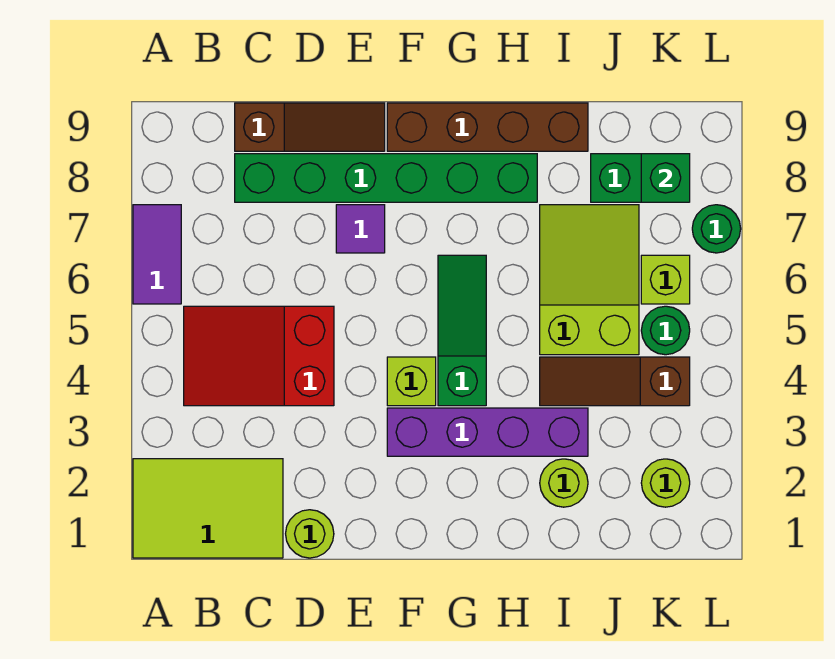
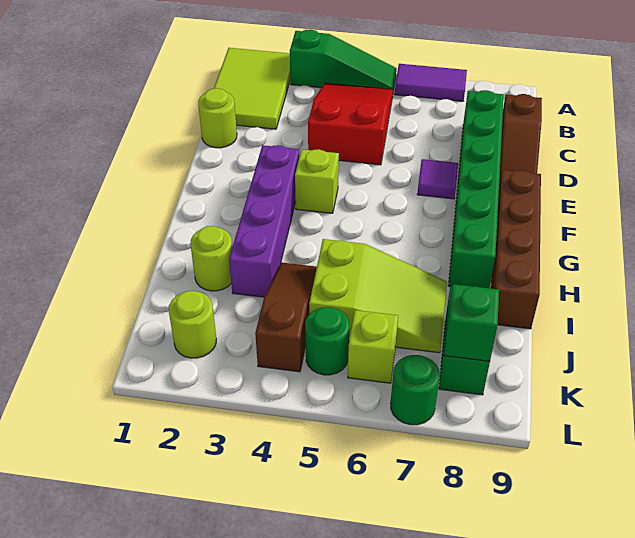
green 1x3 slope [438,255,486,406] -> green 1x3 slope moved to [290,29,397,91]

